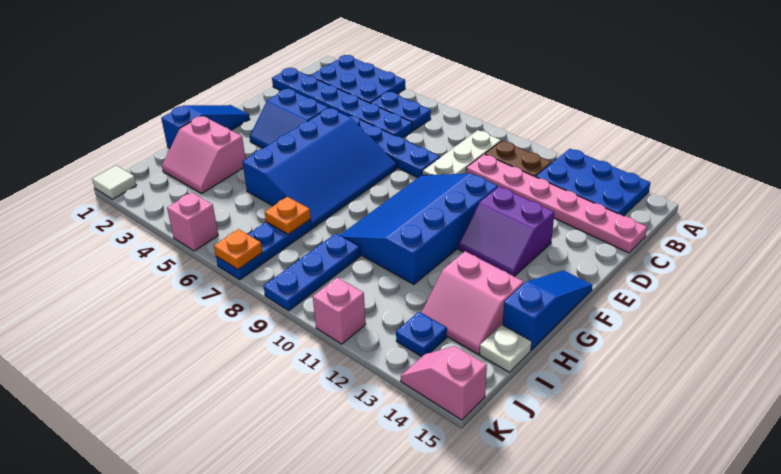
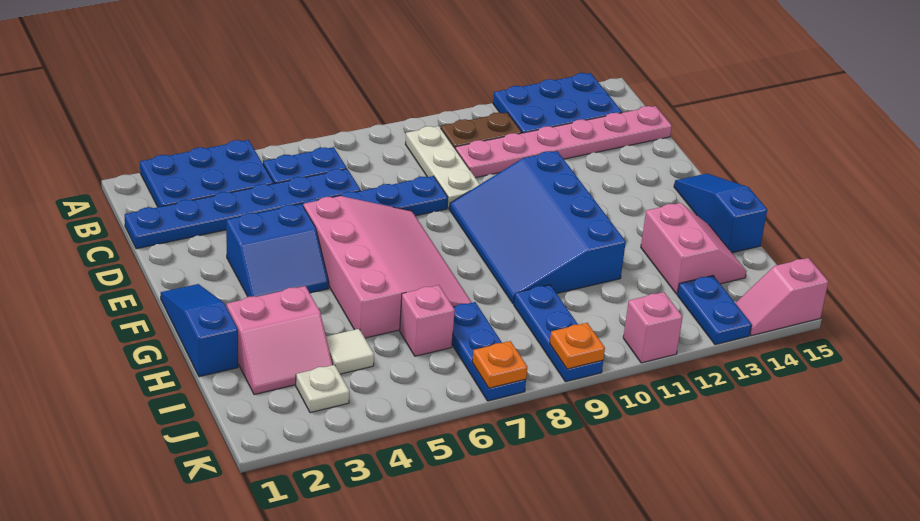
blue 3x4 slope [242,108,397,228] -> pink 3x4 slope [303,196,472,338]
purple 2x2 slope [459,186,555,276] -> none
pink 2x2 slope [421,251,524,354] -> pink 2x2 slope turned to [641,203,747,294]
orange 1x1 plate [265,197,311,234] -> orange 1x1 plate moved to [550,323,605,369]
white 1x1 plate [480,325,532,372] -> white 1x1 plate moved to [296,365,349,413]
blue 1x1 plate [396,312,447,357] -> blue 1x2 plate [677,276,752,345]
white 1x1 tile [92,165,136,199] -> white 1x1 tile moved to [326,329,374,374]
pink 1x1 brick [167,192,218,251] -> pink 1x1 brick moved to [400,285,455,356]

